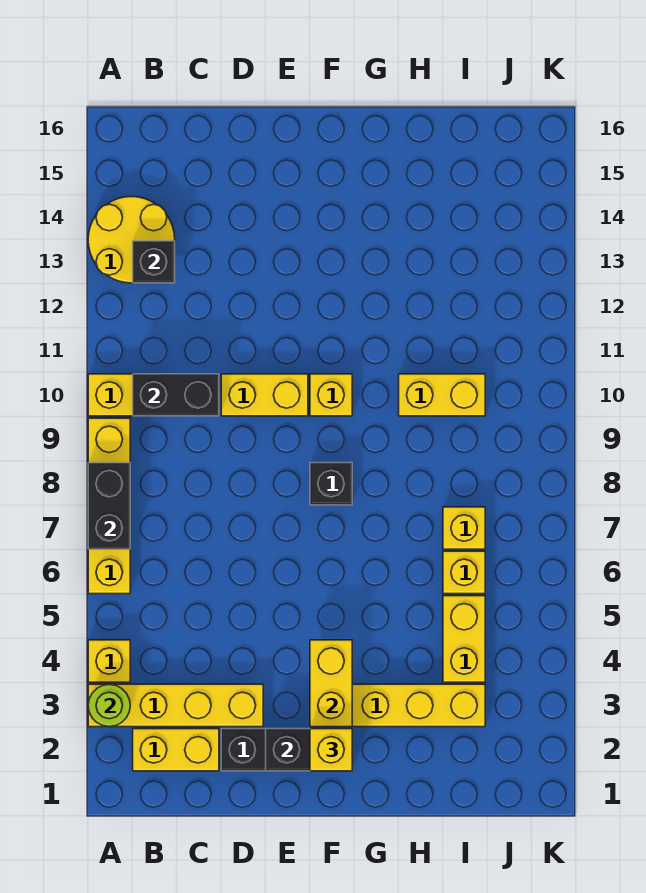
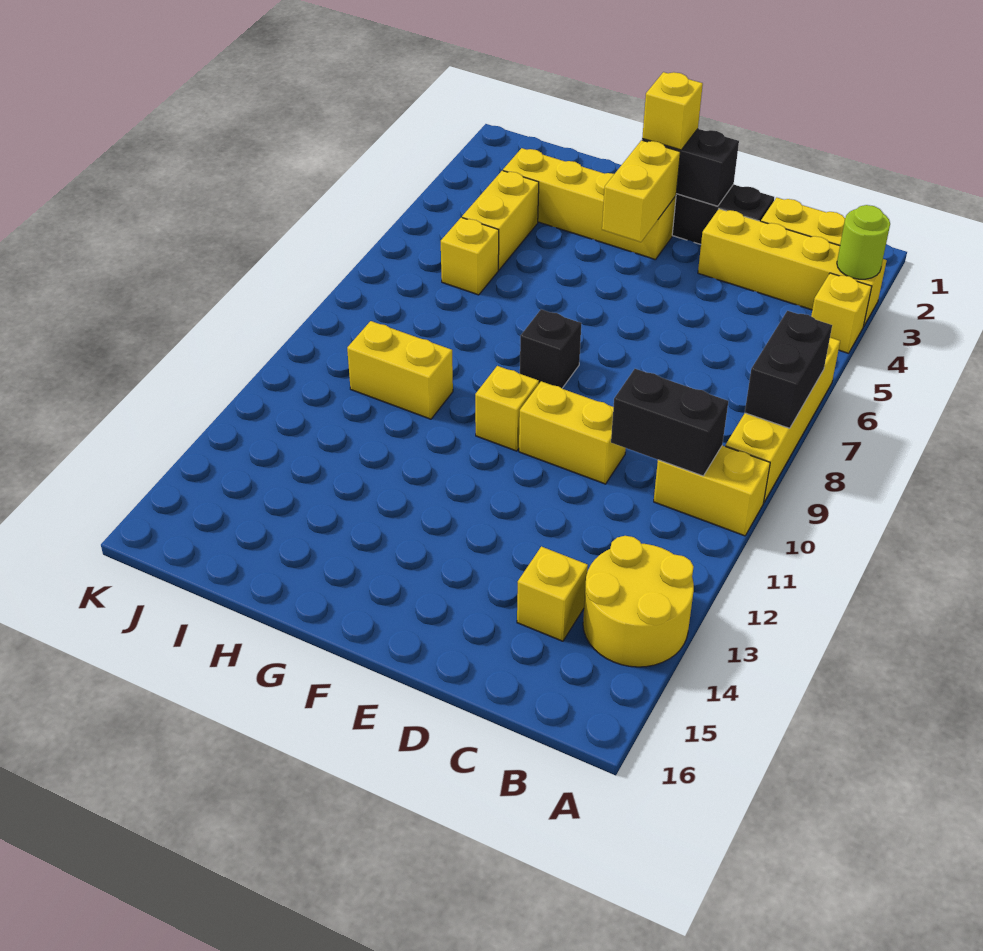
black 1x1 brick [133,241,175,283] -> none
yellow 1x1 brick [443,507,485,549] -> yellow 1x1 brick moved to [517,546,588,641]

